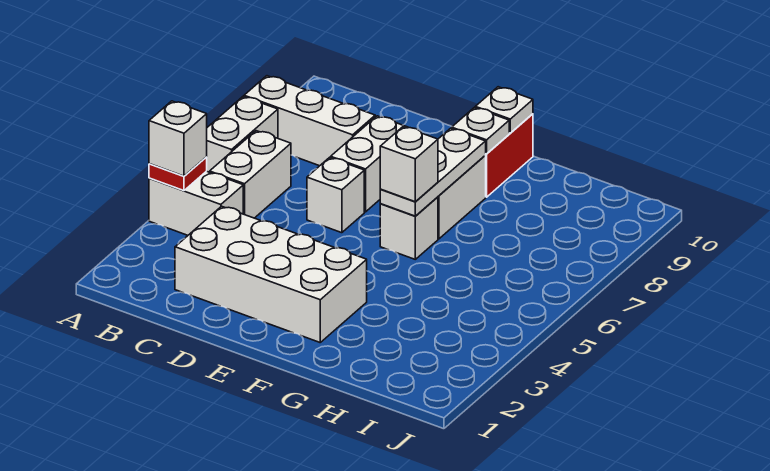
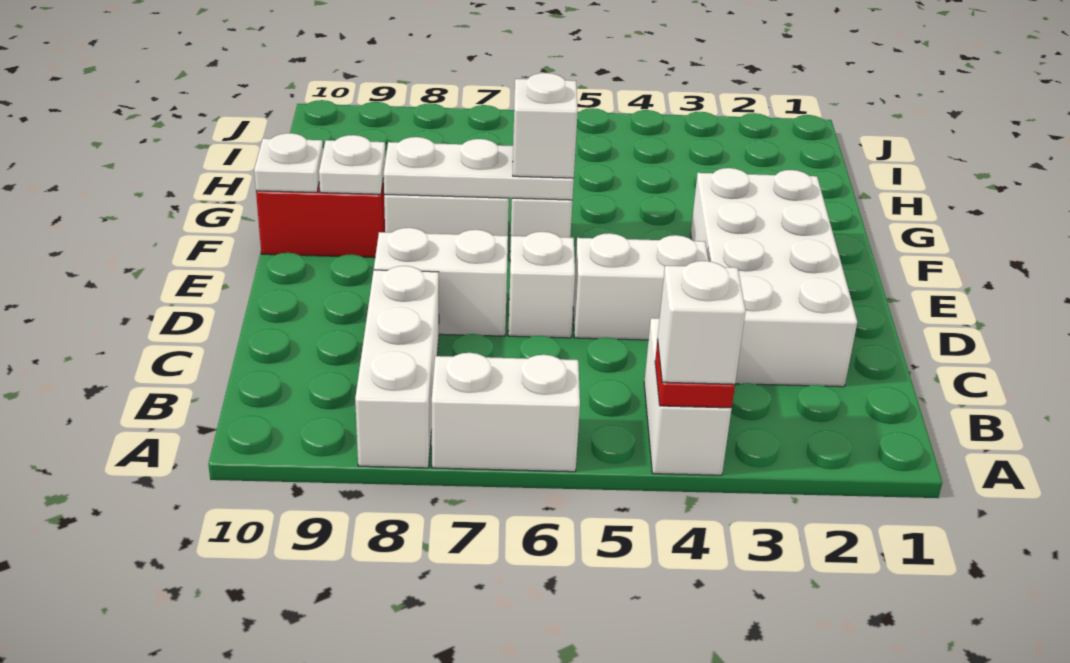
white 1x2 brick [210,131,291,218] -> white 1x2 brick moved to [573,233,708,340]

